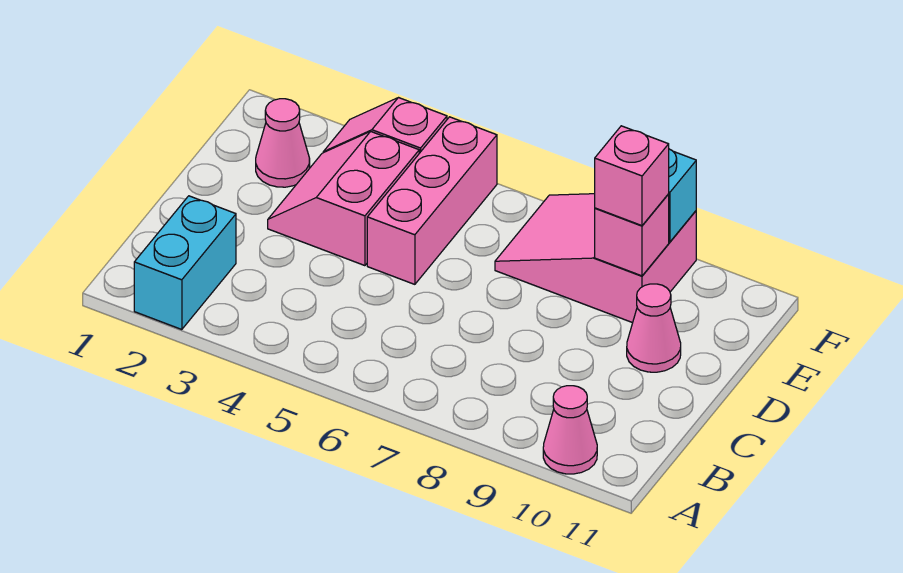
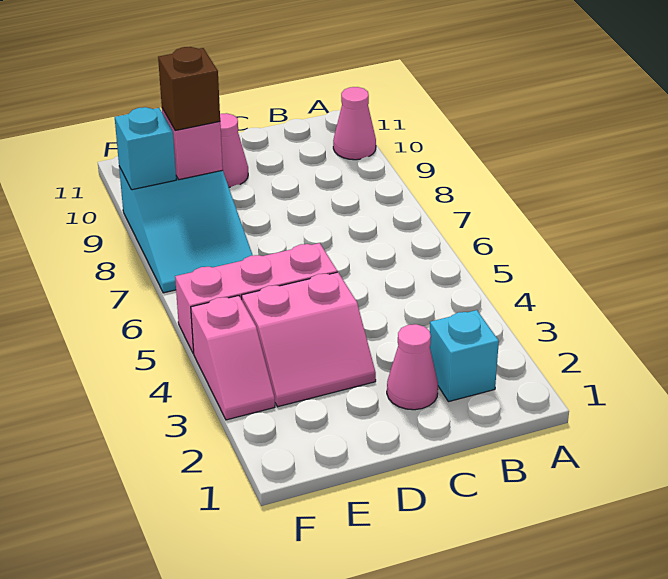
cyan 1x2 brick [134,196,236,330] -> cyan 1x1 brick [430,310,499,402]
pink 1x1 cone [256,99,310,187] -> pink 1x1 cone moved to [387,324,438,410]
pink 2x3 slope [495,194,696,323] -> cyan 2x3 slope [119,167,253,293]
pink 1x1 brick [595,126,669,226] -> brown 1x1 brick [158,47,220,130]

